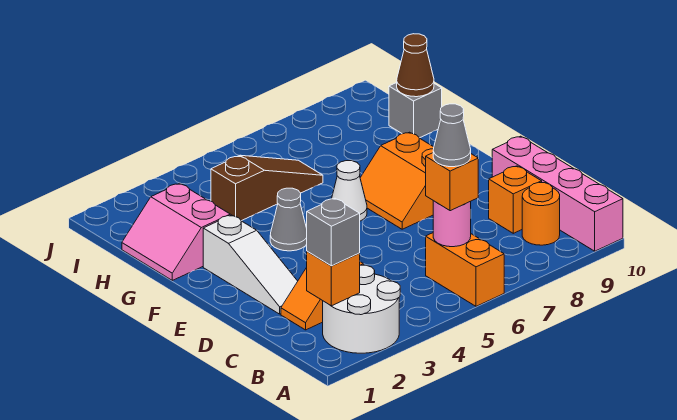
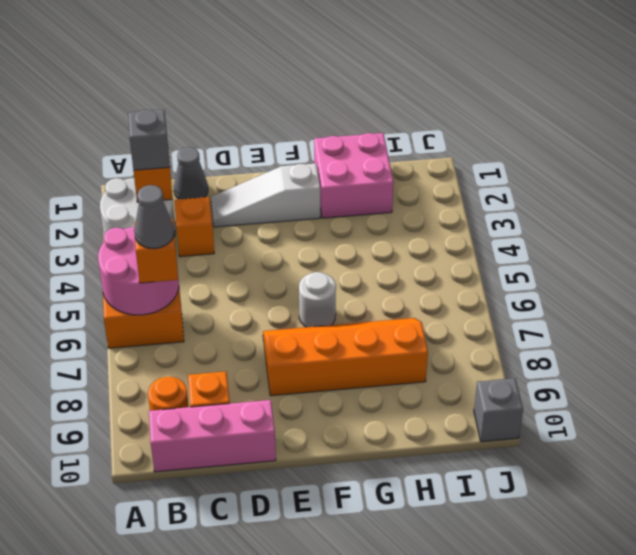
pink 1x4 brick [492,136,623,251] -> pink 1x3 brick [149,400,276,472]
pink 1x1 round brick [433,201,471,247] -> pink 2x2 round brick [98,227,179,315]
orange 2x2 slope [360,132,434,229] -> orange 2x4 slope [263,318,428,396]
grey 1x1 cone [270,188,307,251] -> grey 1x1 cone moved to [174,147,208,199]
white 1x1 cone [332,161,367,221] -> white 1x1 round brick [299,272,336,327]
pink 2x2 slope [122,183,230,280] -> pink 2x2 brick [314,133,394,218]
brown 1x3 slope [211,155,323,221] -> none
grey 1x1 brick [389,83,442,138] -> grey 1x1 brick moved to [474,378,523,442]
brown 1x1 cone [397,34,434,97] -> none

